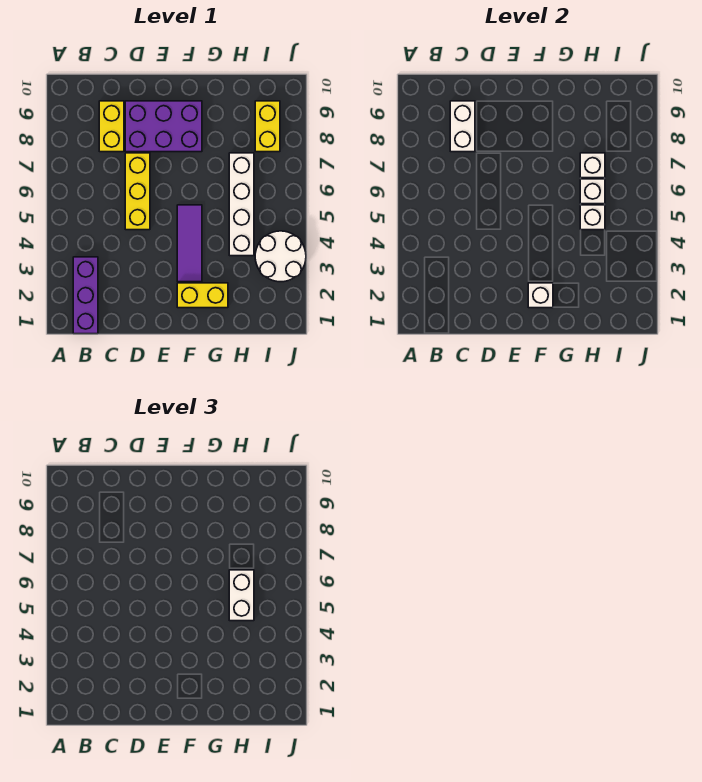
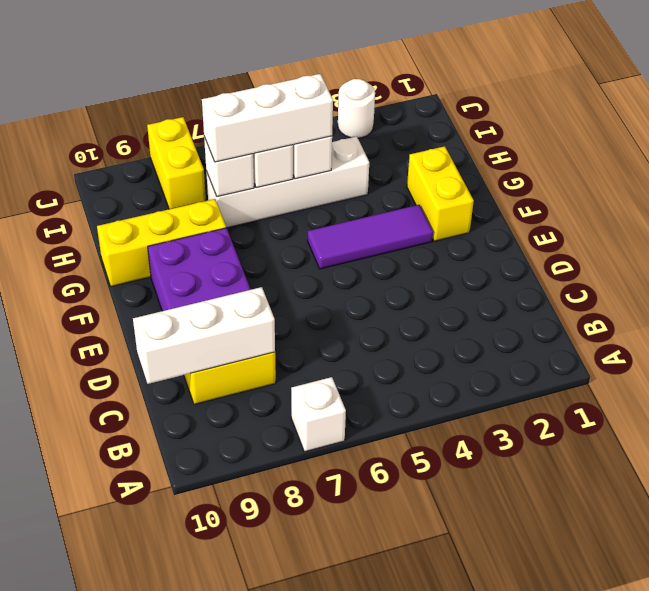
purple 1x3 brick [73,257,98,334] -> none
white 1x2 brick [450,101,475,152] -> white 1x3 brick [133,287,275,384]
yellow 1x3 brick [125,153,150,230] -> yellow 1x3 brick moved to [97,199,226,286]
white 1x1 brick [528,283,553,308] -> white 1x1 brick moved to [291,377,346,452]
white 1x2 brick [229,570,254,621] -> white 1x3 brick [202,74,333,162]
white 2x2 round brick [255,231,306,282] -> white 1x1 round brick [338,79,375,138]
yellow 1x2 brick [255,101,280,152] -> yellow 1x2 brick turned to [147,117,206,209]

